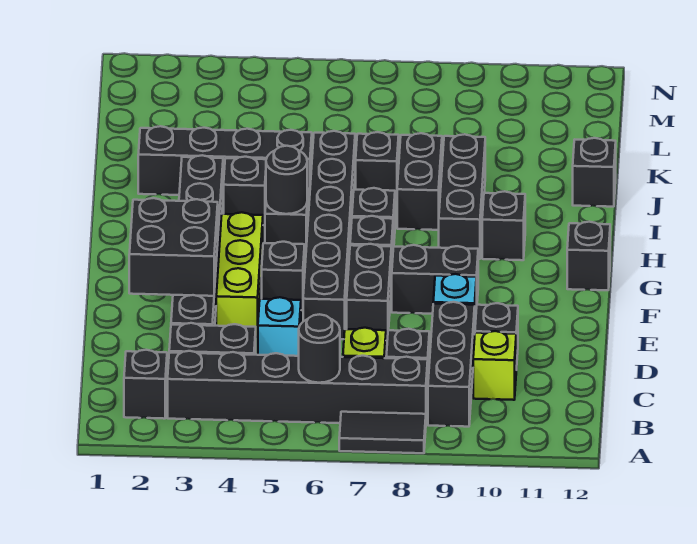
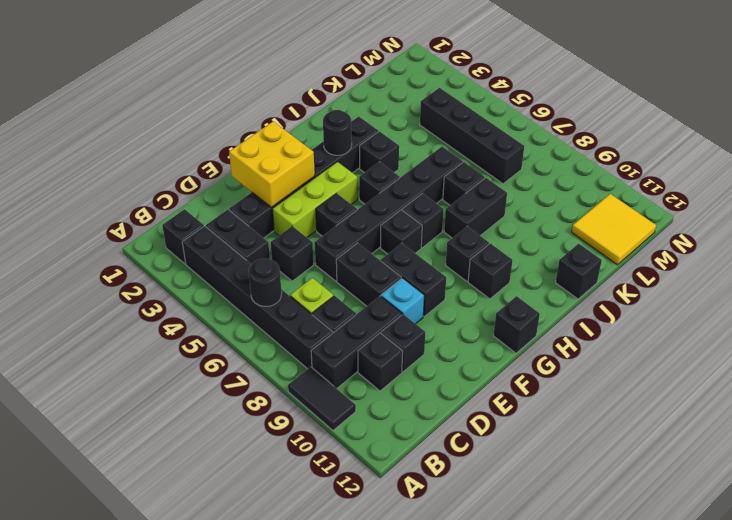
black 1x2 tile [339,412,426,453] -> black 1x2 tile moved to [288,367,356,430]
lime 1x1 brick [473,331,516,400] -> black 1x1 brick [358,333,403,391]
cyan 1x1 brick [258,297,301,356] -> black 1x1 brick [271,226,314,281]
black 2x2 brick [129,198,218,296] -> yellow 2x2 brick [229,121,315,207]
black 1x2 brick [347,244,391,341] -> black 1x2 brick turned to [336,243,401,306]
black 1x1 round brick [266,146,307,214] -> black 1x1 round brick moved to [323,110,352,155]
black 1x3 brick [439,134,485,259] -> black 1x1 brick [446,226,489,281]
black 1x4 brick [138,126,312,199] -> black 1x4 brick moved to [420,88,524,184]
none -> yellow 2x2 tile [572,194,656,265]

